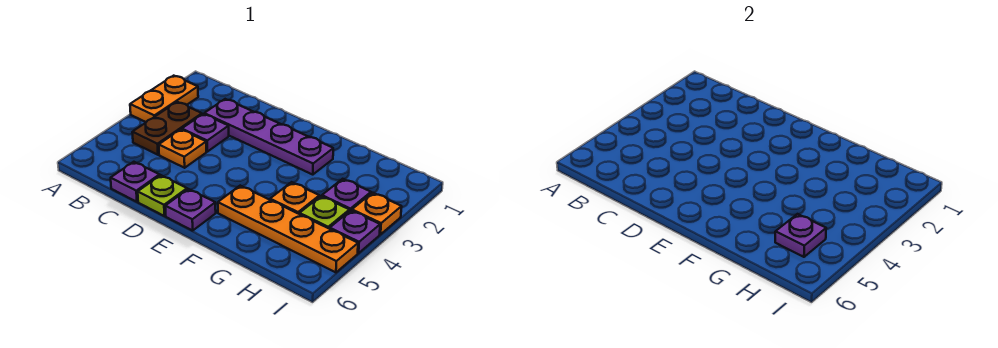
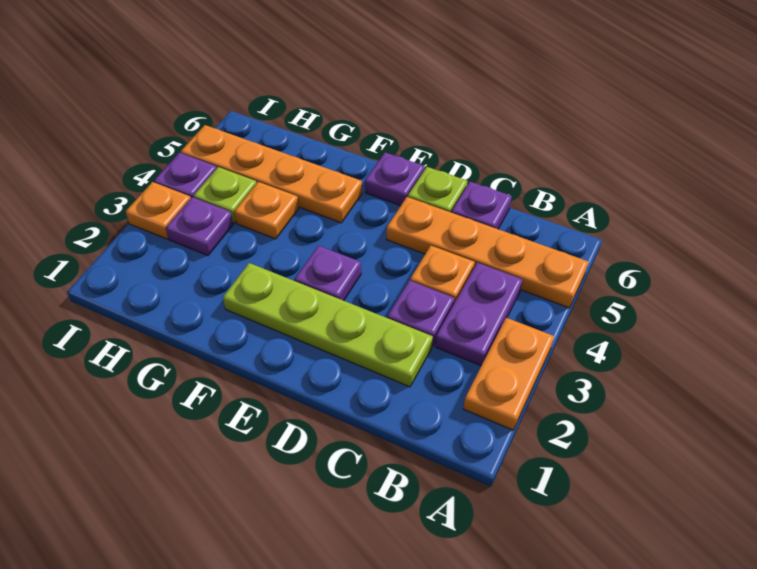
none -> orange 1x4 plate [386,197,588,308]
brown 1x2 plate [132,102,202,155] -> purple 1x2 plate [435,263,523,366]
purple 1x4 plate [204,99,333,175] -> lime 1x4 plate [223,263,433,387]
purple 1x1 plate [775,214,826,257] -> purple 1x1 plate moved to [295,246,361,301]

